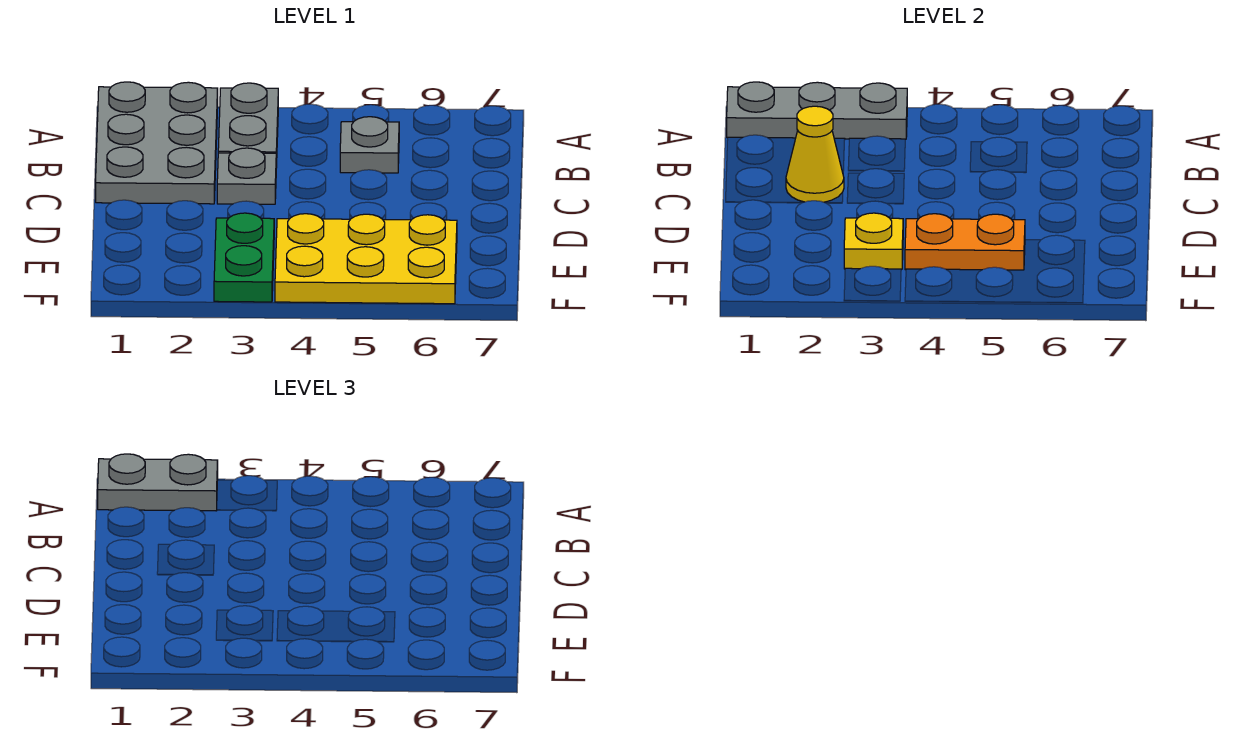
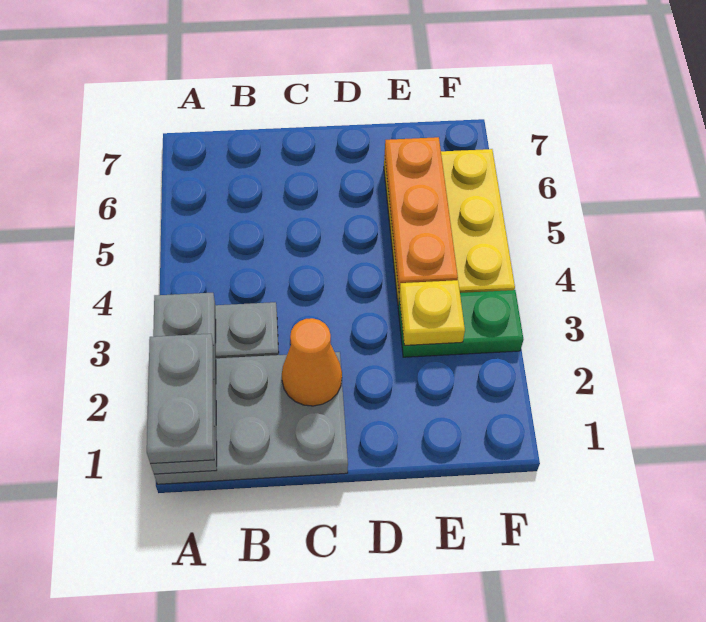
grey 1x1 plate [340,117,399,173] -> none
yellow 1x1 cone [786,106,844,202] -> orange 1x1 cone [282,318,342,406]
grey 1x1 plate [217,148,276,204] -> none
orange 1x2 plate [905,214,1025,270] -> orange 1x3 plate [385,137,458,292]

